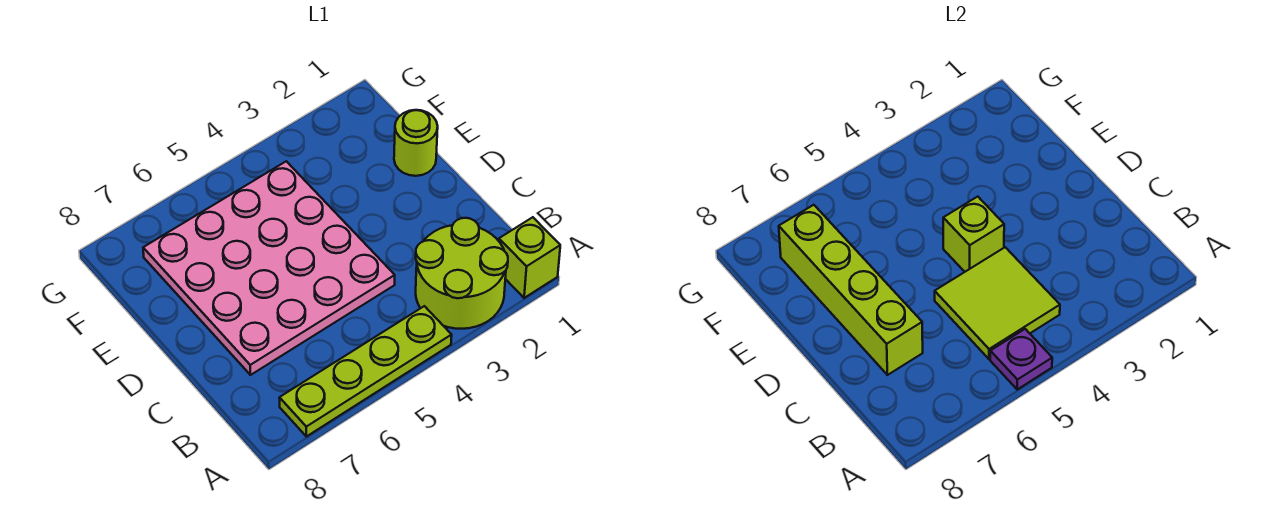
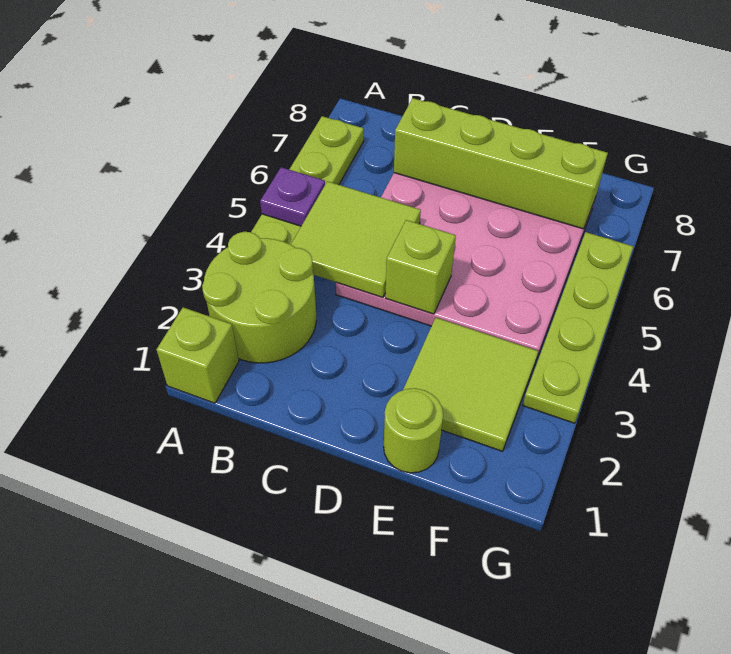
none -> lime 2x2 tile [403,318,538,451]
none -> lime 1x4 plate [523,232,633,423]

